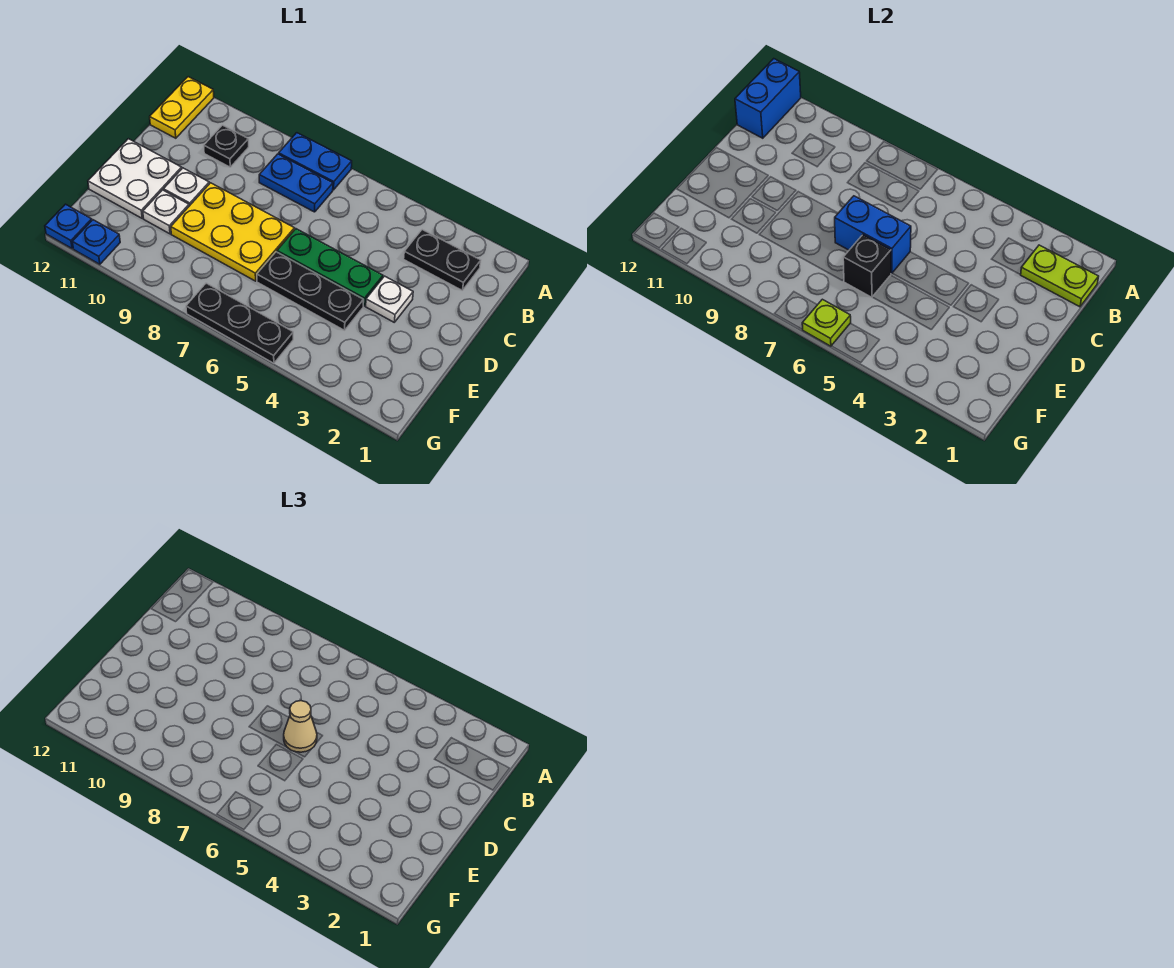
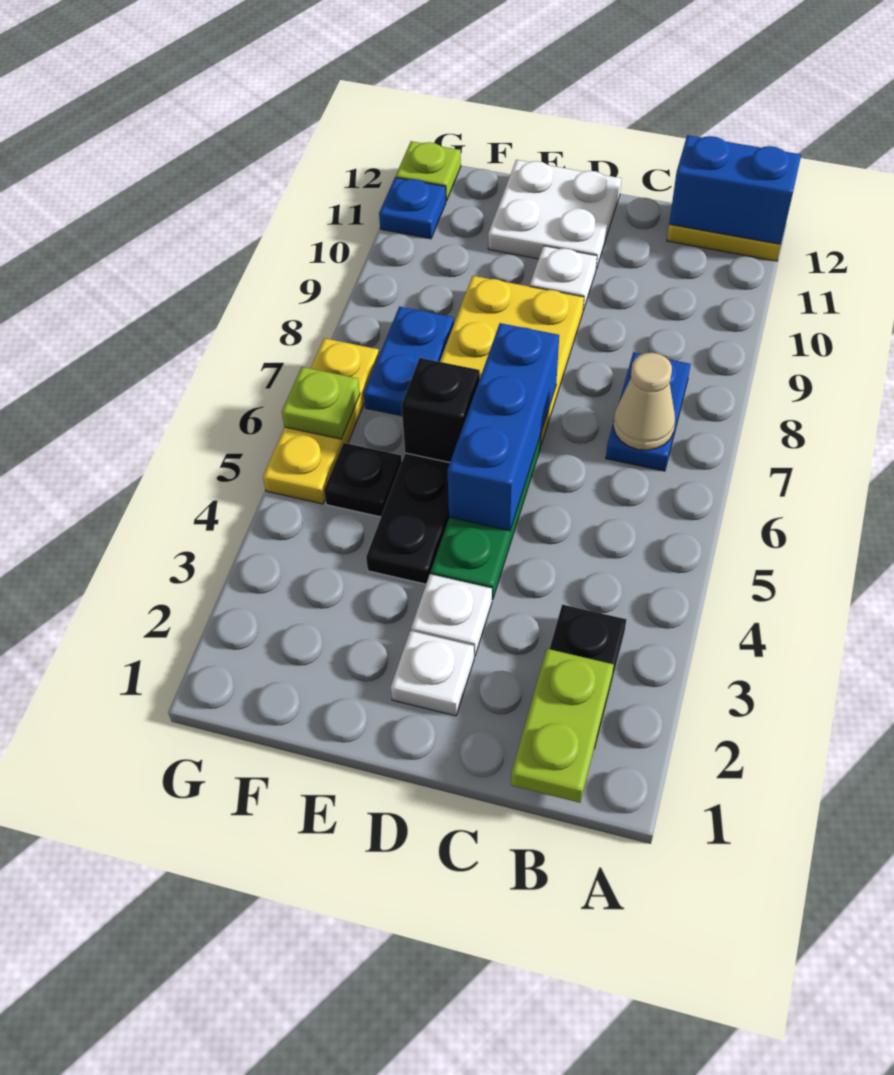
blue 1x2 plate [279,133,352,190] -> blue 1x2 plate moved to [364,306,454,416]
black 1x1 plate [204,125,249,167] -> black 1x1 plate moved to [324,443,402,517]
blue 1x2 brick [835,196,911,273] -> blue 1x3 brick [447,323,559,531]
tan 1x1 cone [284,701,317,752] -> tan 1x1 cone moved to [613,353,675,450]
white 1x1 plate [143,190,189,234] -> white 1x1 plate moved to [391,631,474,716]
black 1x3 plate [186,283,293,363] -> yellow 1x3 plate [263,338,379,504]
blue 1x1 plate [45,204,92,249] -> lime 1x1 plate [396,141,461,201]

